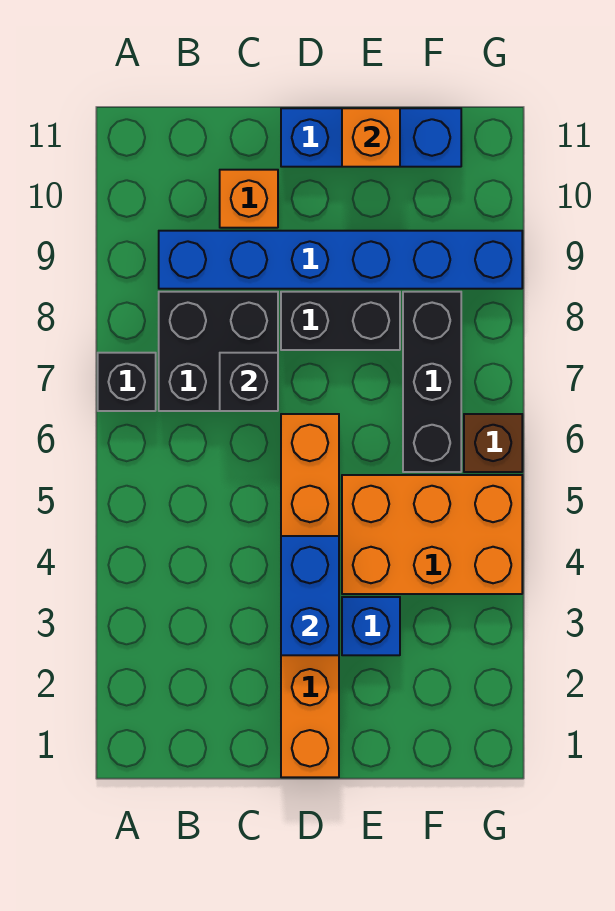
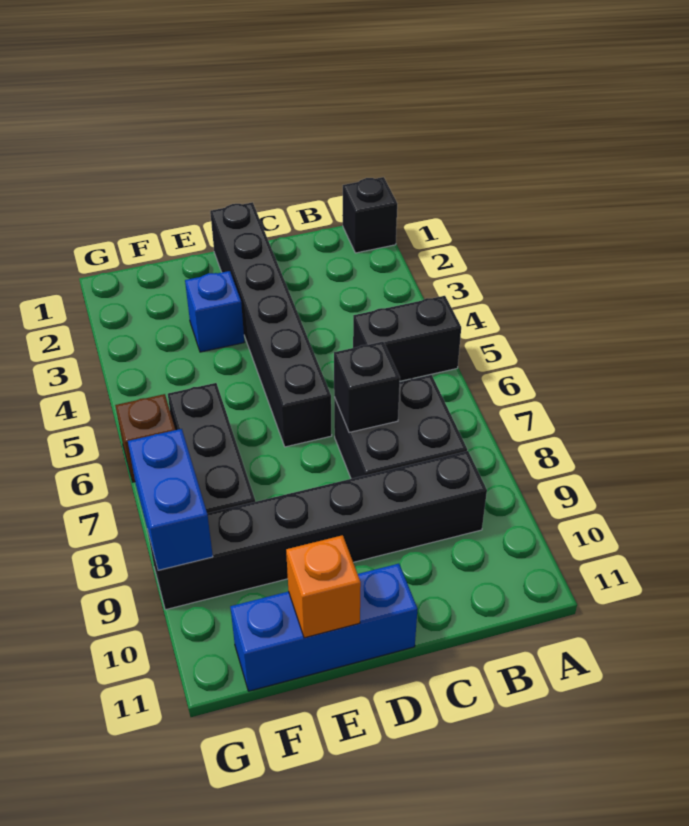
black 1x1 brick [98,353,156,411] -> black 1x1 brick moved to [343,177,397,253]
blue 1x6 brick [159,231,522,289] -> black 1x6 brick [148,451,487,610]
orange 1x1 brick [220,170,278,228] -> none
orange 1x6 brick [281,414,339,777] -> black 1x6 brick [210,202,332,447]
blue 1x2 brick [281,536,339,655] -> blue 1x2 brick moved to [128,429,213,570]
black 1x2 brick [281,292,400,350] -> black 1x2 brick moved to [353,296,461,381]
orange 2x3 brick [342,475,522,594] -> none

